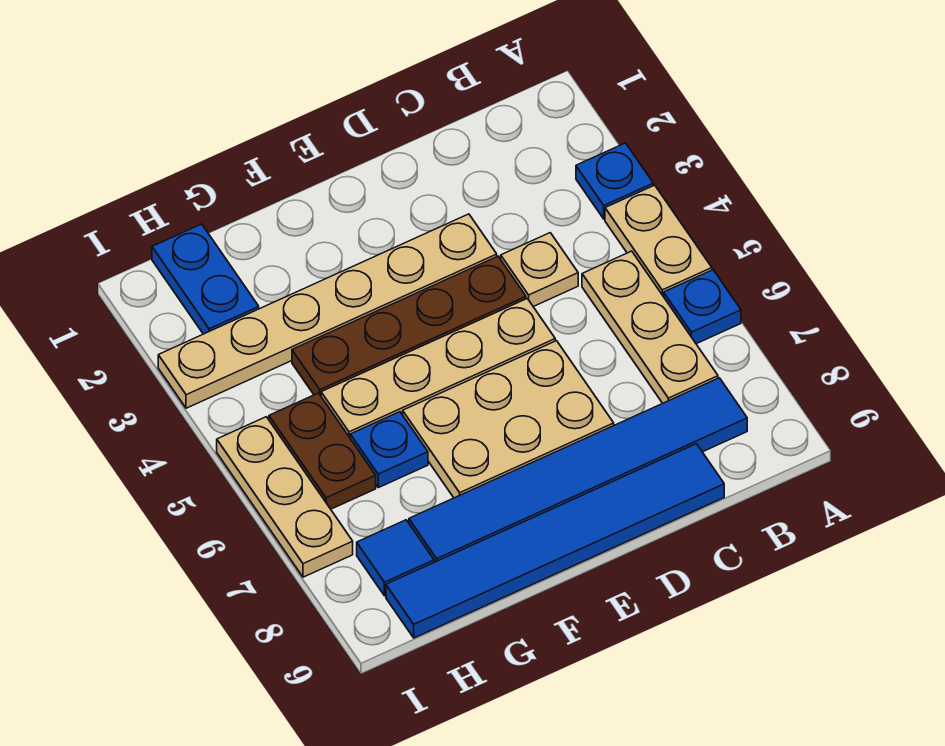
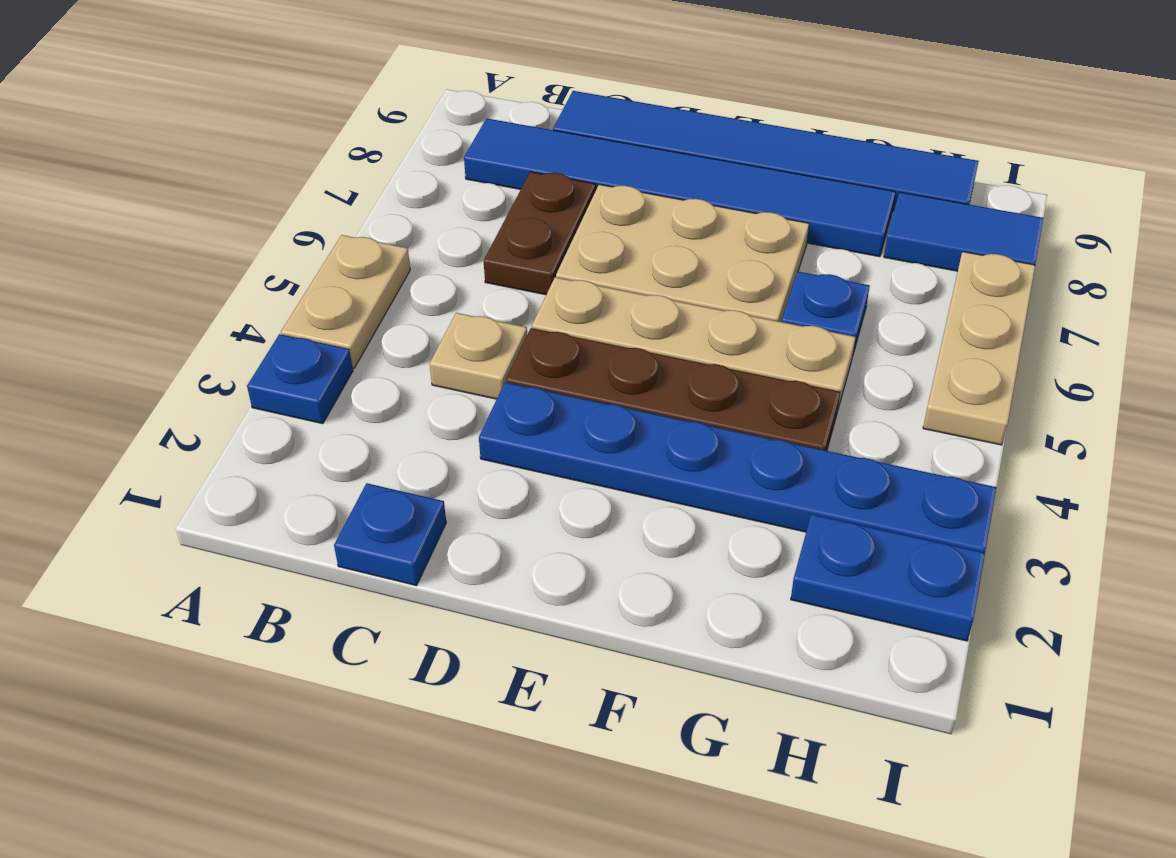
blue 1x1 plate [664,270,741,344] -> blue 1x1 plate moved to [334,483,446,586]
tan 1x3 plate [582,251,718,403] -> none
tan 1x6 plate [158,214,497,408] -> blue 1x6 plate [479,382,997,553]
blue 1x2 plate [152,224,259,334] -> blue 1x2 plate turned to [791,514,985,641]
brown 1x2 plate [269,393,376,509] -> brown 1x2 plate moved to [484,172,596,295]
blue 1x1 tile [357,520,434,596] -> blue 1x2 tile [884,192,1043,271]

